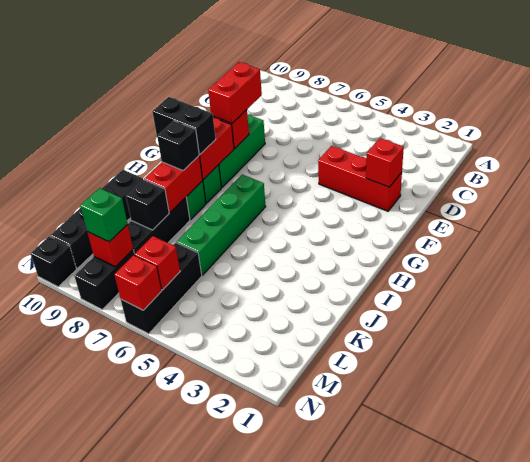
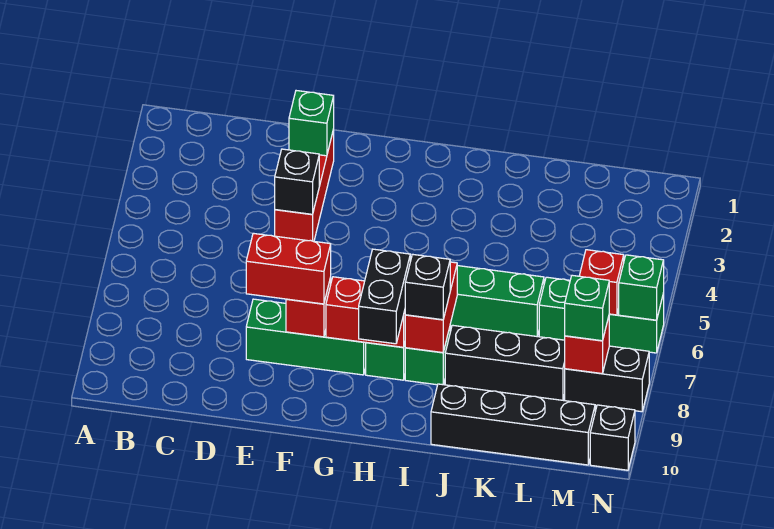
red 1x1 brick [366,138,404,187] -> green 1x1 brick [289,91,334,156]
red 1x2 brick [144,156,203,213] -> red 1x2 brick turned to [405,262,457,353]
black 1x1 brick [126,180,169,230] -> black 1x1 brick moved to [275,149,319,214]
black 1x3 brick [121,243,202,334] -> green 1x3 brick [539,277,664,353]
red 1x1 brick [114,255,162,310] -> green 1x1 brick [619,255,664,320]

